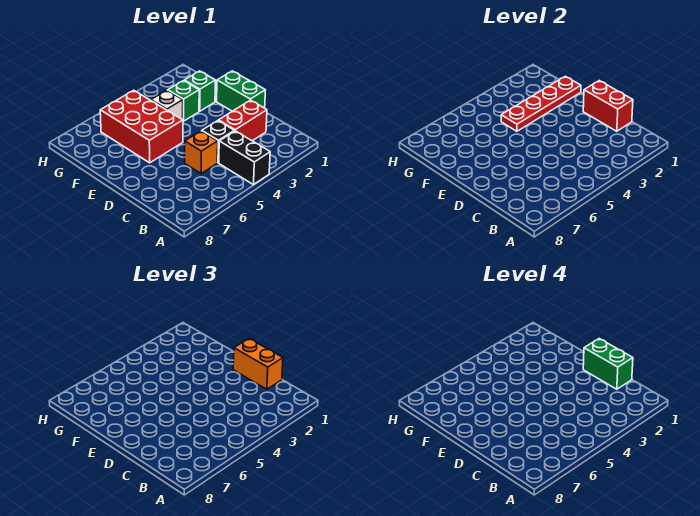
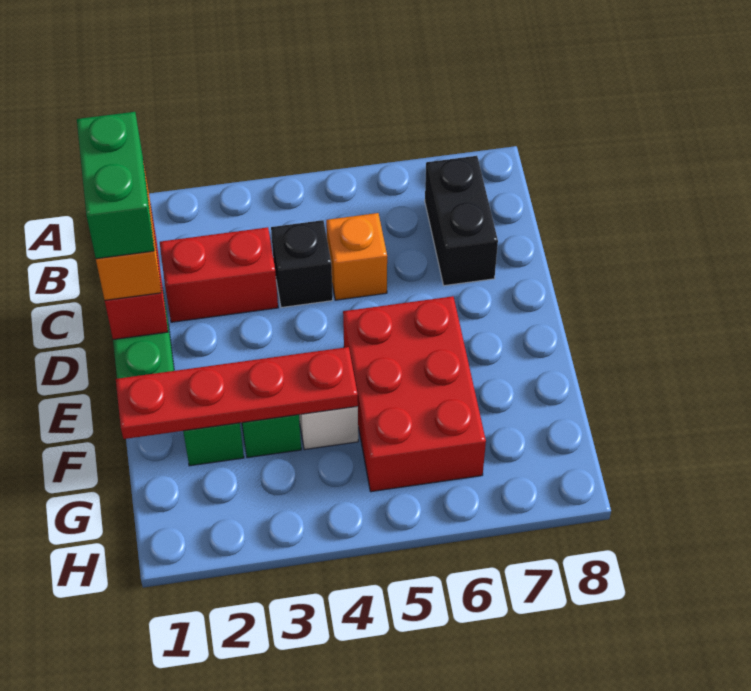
black 1x2 brick [219,131,270,185] -> black 1x2 brick moved to [425,156,498,286]

